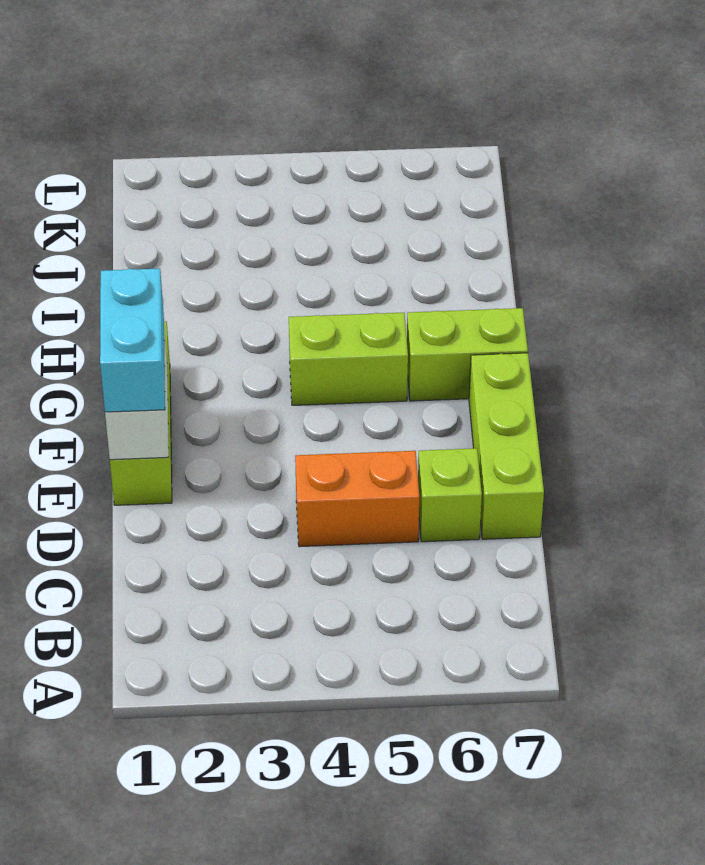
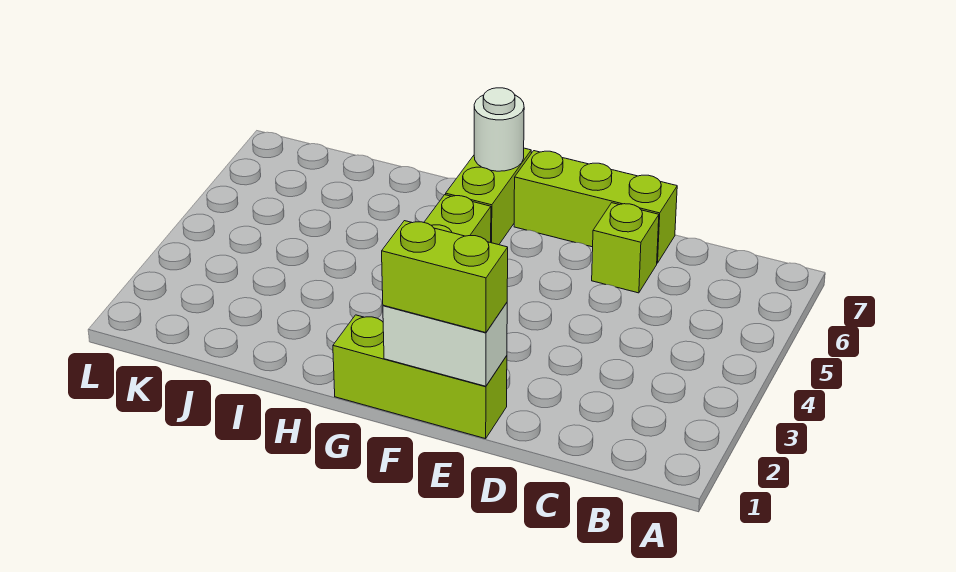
orange 1x2 brick [295,451,419,547] -> none
cyan 1x2 brick [100,268,165,412] -> lime 1x2 brick [382,221,508,333]
none -> white 1x1 round brick [474,88,524,171]

